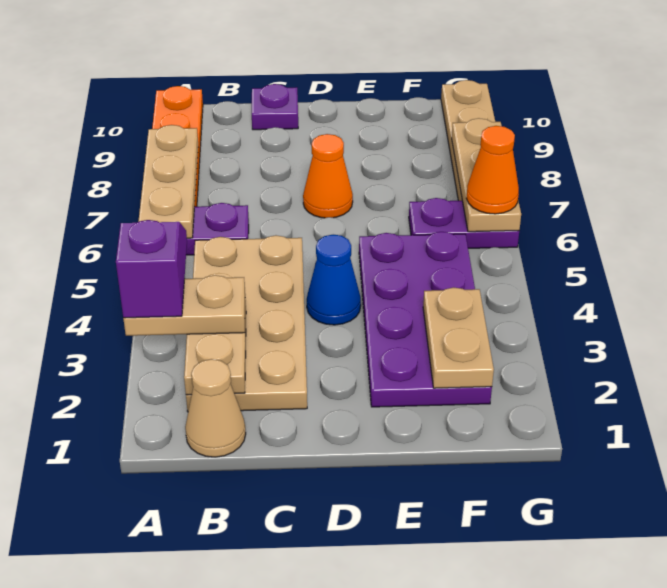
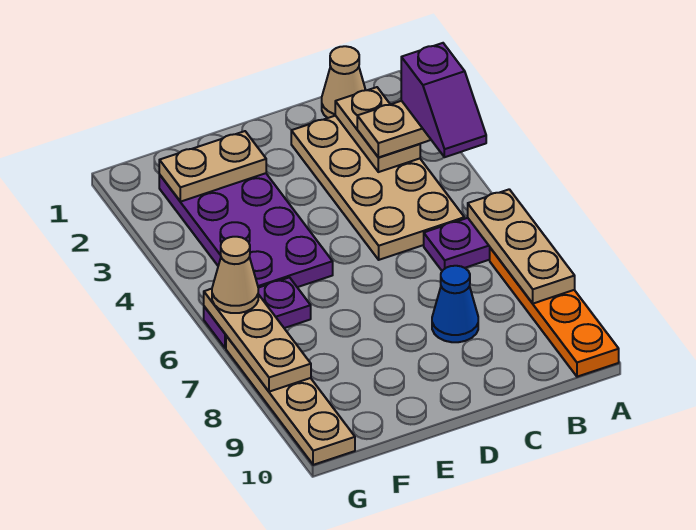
purple 1x1 plate [252,84,298,130] -> none
blue 1x1 cone [307,235,361,325] -> blue 1x1 cone moved to [432,266,478,342]
orange 1x1 cone [303,134,353,218] -> none
tan 1x2 plate [423,287,494,388] -> tan 1x2 plate turned to [159,131,266,202]
orange 1x1 cone [466,126,519,214] -> tan 1x1 cone [212,237,258,313]

